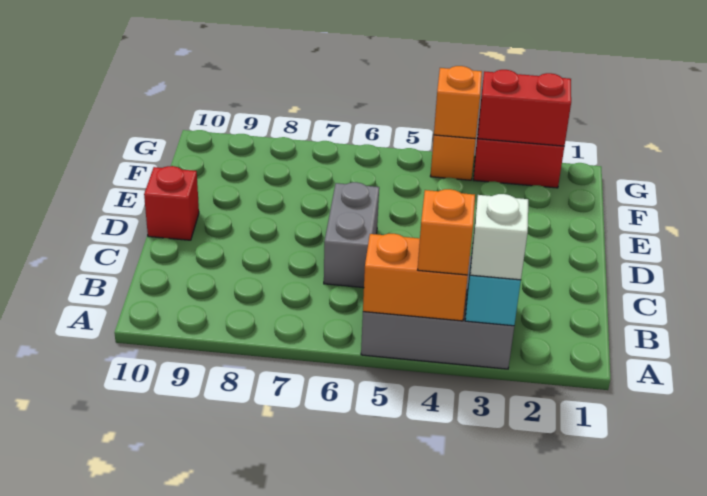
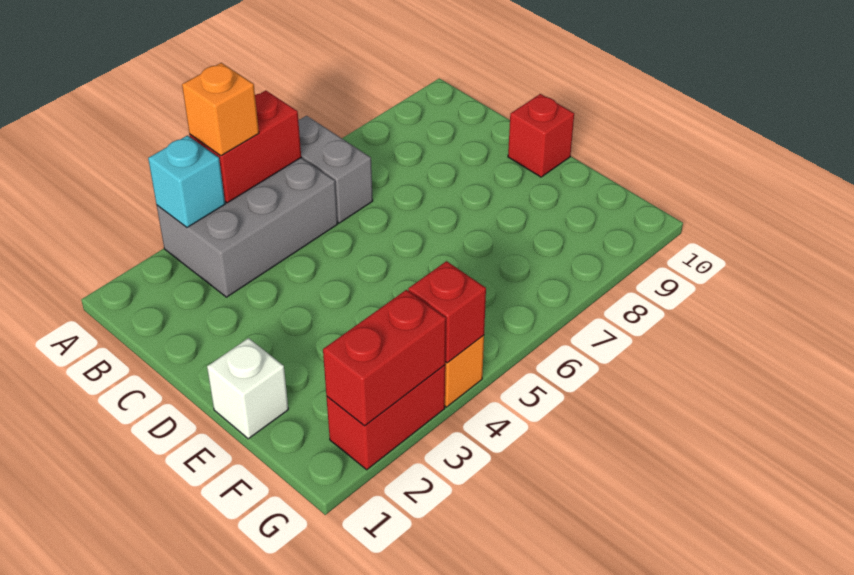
white 1x1 brick [470,194,528,280] -> white 1x1 brick moved to [207,338,288,439]
orange 1x2 brick [363,234,468,321] -> red 1x2 brick [190,91,301,203]
grey 1x2 brick [324,182,379,288] -> grey 1x2 brick moved to [298,116,373,223]
orange 1x1 brick [434,66,482,139] -> red 1x1 brick [408,261,486,363]

